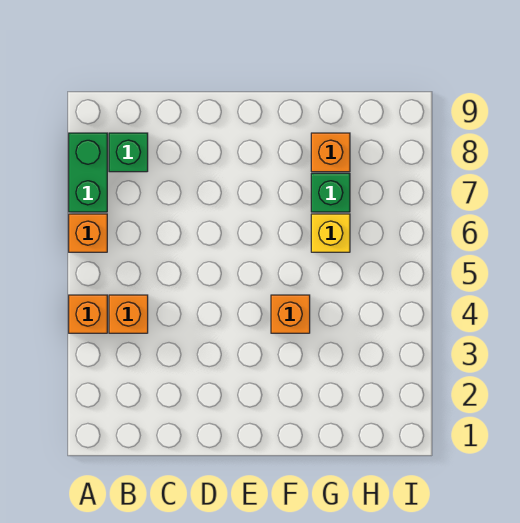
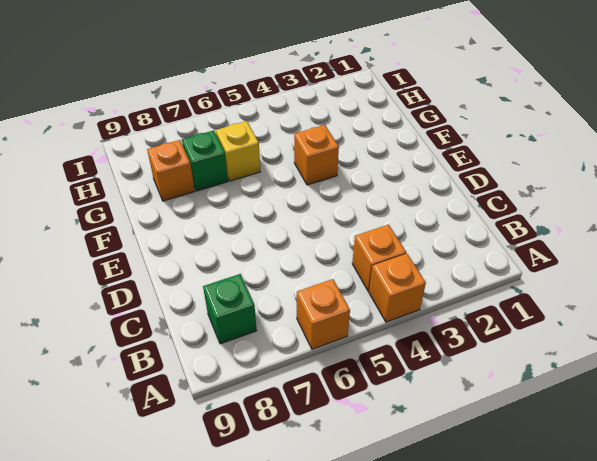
green 1x2 brick [69,133,107,212] -> none

